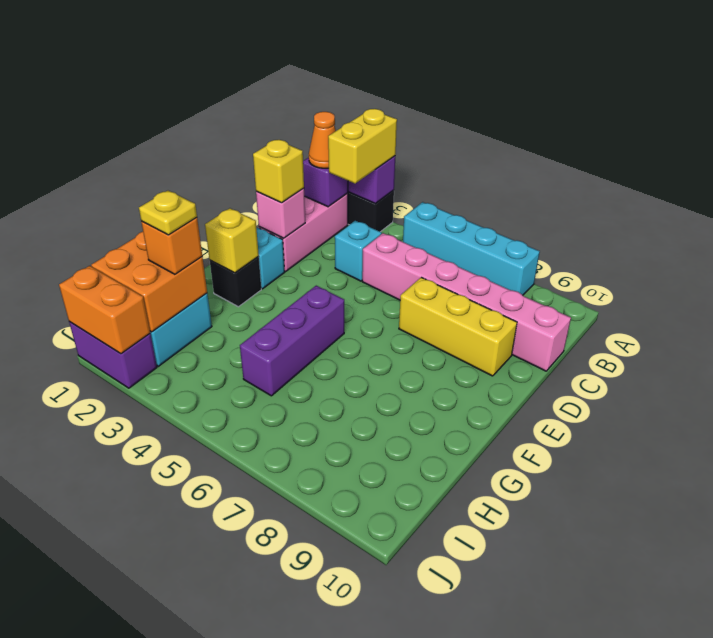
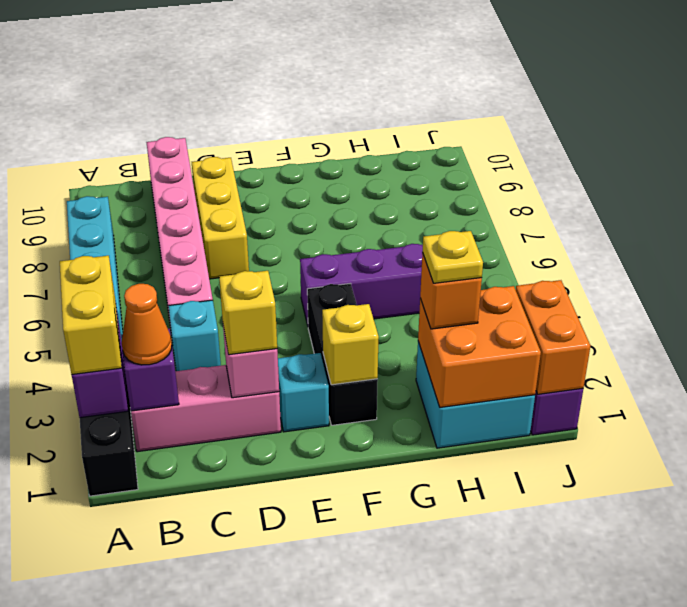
yellow 1x2 brick [328,109,397,184] -> yellow 1x2 brick turned to [60,256,122,375]
black 1x1 brick [210,257,261,307] -> black 1x3 brick [307,283,378,425]

